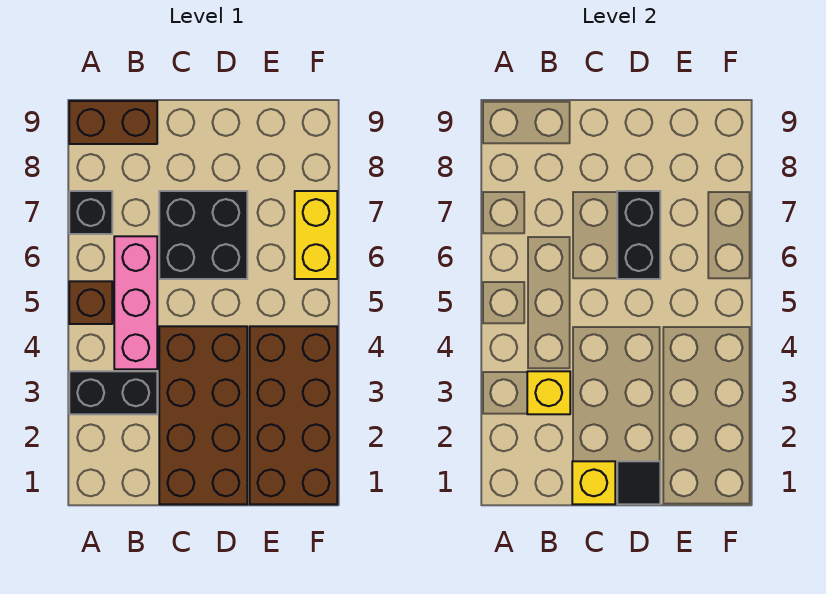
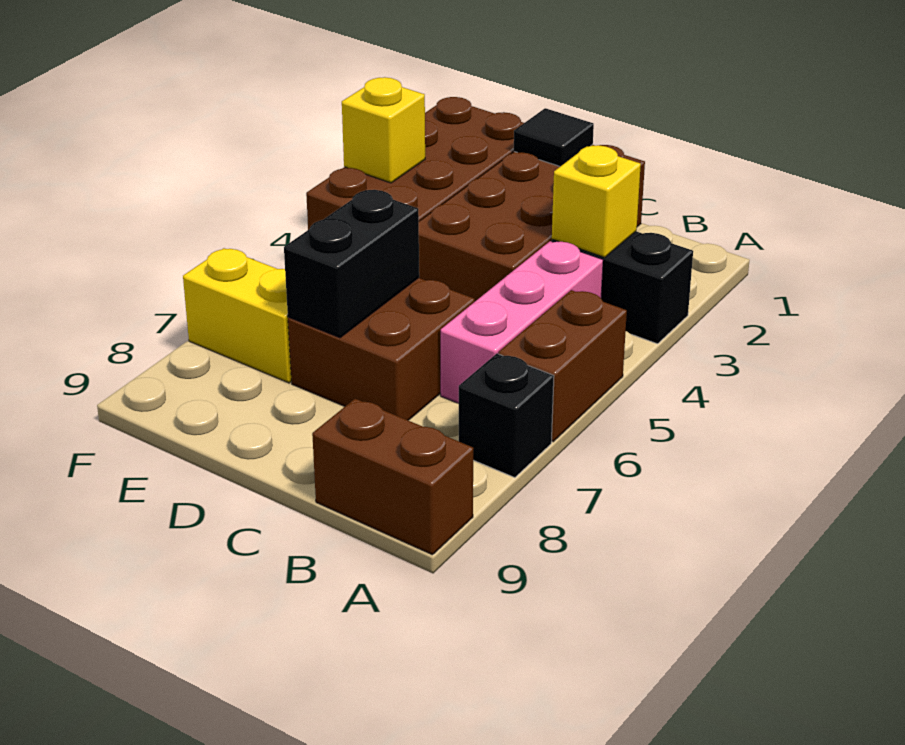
brown 1x1 brick [69,281,112,324] -> brown 1x2 brick [499,290,627,442]
yellow 1x1 brick [572,461,615,504] -> yellow 1x1 brick moved to [342,77,425,183]
black 2x2 brick [159,191,247,279] -> brown 2x2 brick [288,278,475,420]
yellow 1x2 brick [295,191,337,279] -> yellow 1x2 brick turned to [183,248,291,383]

